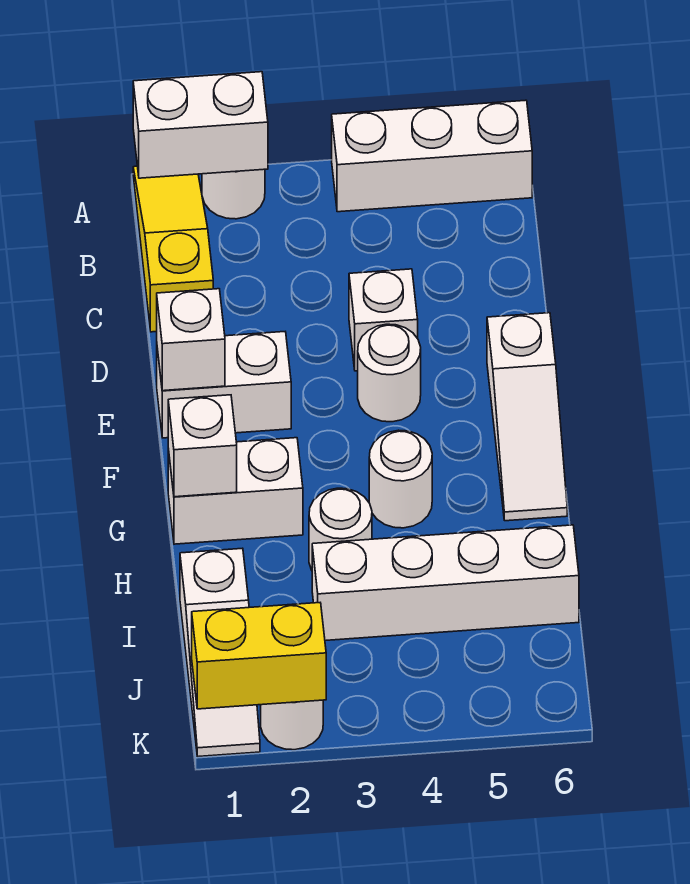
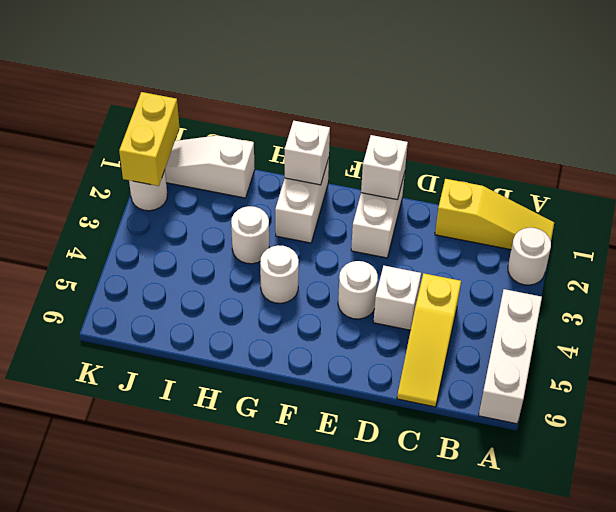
white 1x2 brick [133,72,268,178] -> none
none -> yellow 1x3 slope [397,273,461,407]
white 1x3 slope [487,313,567,521] -> none
white 1x4 brick [312,525,579,641] -> none

